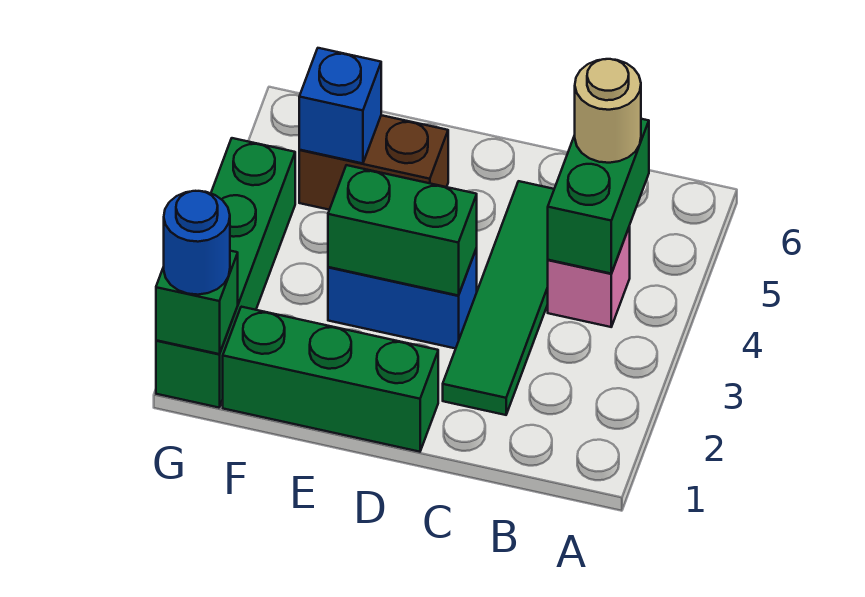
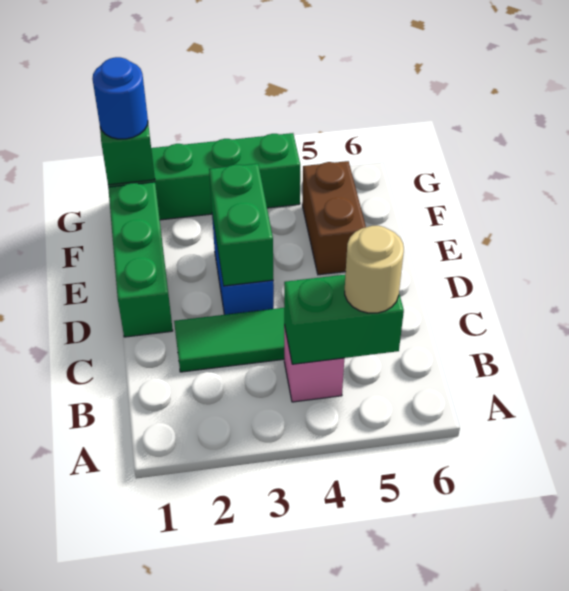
blue 1x1 brick [299,48,381,163] -> none

